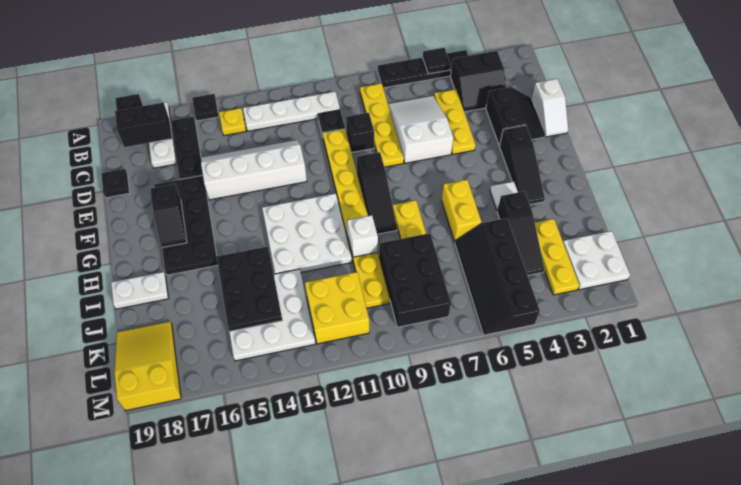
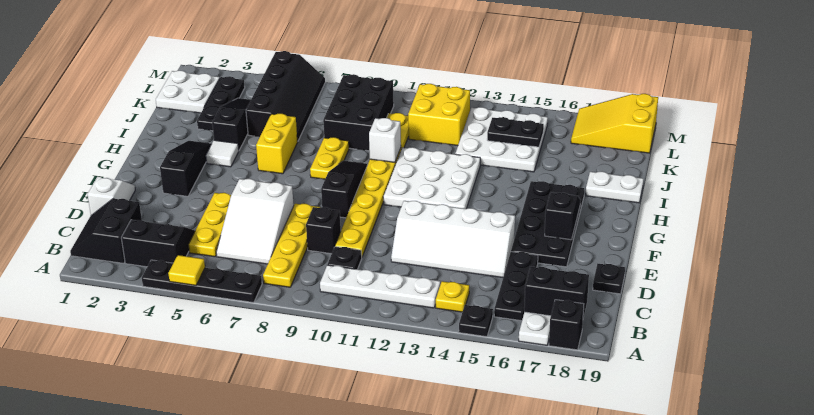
black 1x1 tile [423,48,450,74] -> yellow 1x1 tile [168,255,205,285]
black 2x2 slope [486,87,545,145] -> black 2x2 slope moved to [70,199,142,263]
black 2x3 plate [217,246,282,332] -> black 1x2 plate [487,117,544,147]
yellow 1x3 plate [535,219,579,295] -> black 1x3 plate [197,76,245,131]
yellow 2x3 slope [115,322,181,411] -> yellow 2x3 slope turned to [571,94,658,153]

